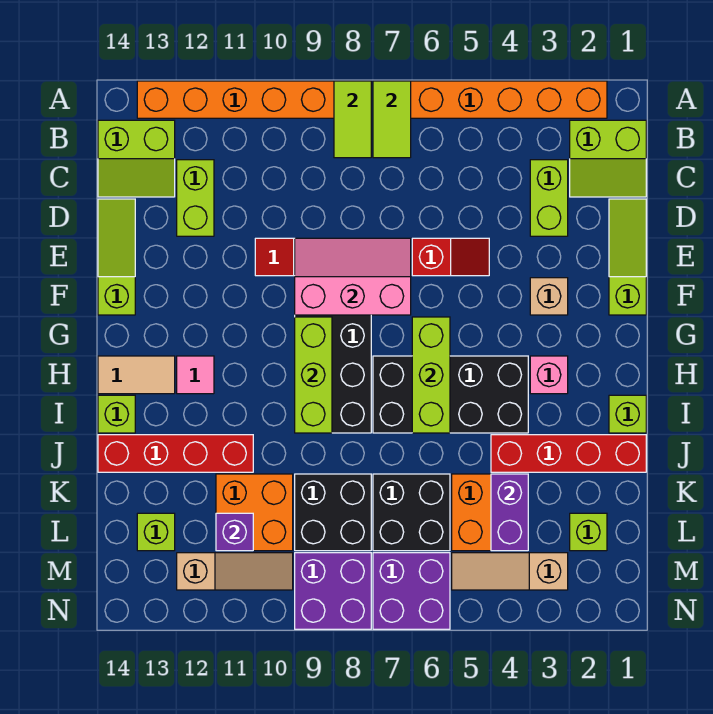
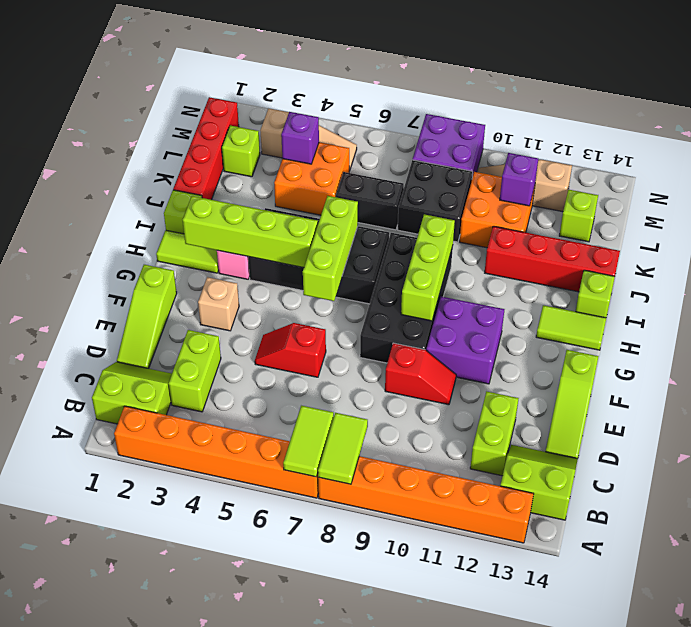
pink 2x3 slope [295,238,411,315] -> none
none -> lime 1x2 tile [156,230,219,273]
none -> lime 1x4 brick [183,196,318,268]
pink 1x1 tile [177,356,214,394] -> none
tan 1x2 tile [98,356,175,394] -> lime 1x2 tile [536,305,606,350]
red 1x4 brick [491,435,646,472] -> red 1x4 brick turned to [173,97,239,200]
purple 1x2 brick [491,474,528,551] -> purple 1x1 brick [281,112,319,164]
black 2x2 brick [373,474,450,551] -> black 1x2 brick [336,172,404,230]
purple 2x2 brick [373,553,450,629] -> purple 2x2 brick moved to [426,297,504,384]

